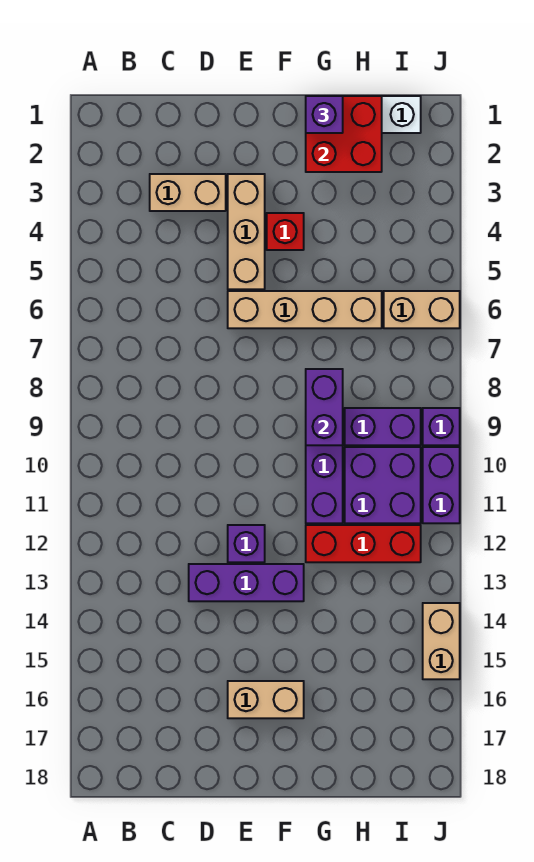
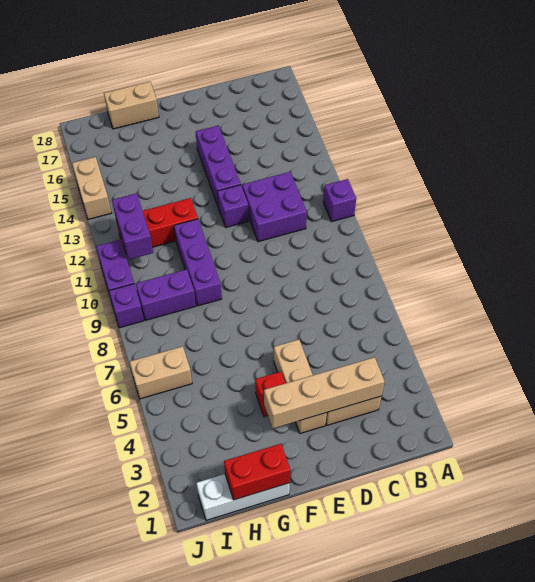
purple 1x3 brick [189,564,304,601] -> purple 1x3 brick turned to [196,126,241,206]
tan 1x4 brick [228,291,382,328] -> tan 1x4 brick moved to [264,357,385,428]
tan 1x2 brick [228,681,304,718] -> tan 1x2 brick moved to [104,82,159,129]
red 2x2 brick [306,96,382,172] -> red 1x2 brick [224,444,291,500]
purple 1x1 brick [306,96,343,133] -> purple 1x1 brick moved to [323,179,356,222]
purple 1x2 brick [306,369,343,445] -> purple 1x2 brick moved to [112,193,153,259]
purple 2x2 brick [345,447,421,523] -> purple 2x2 brick moved to [242,172,307,242]

